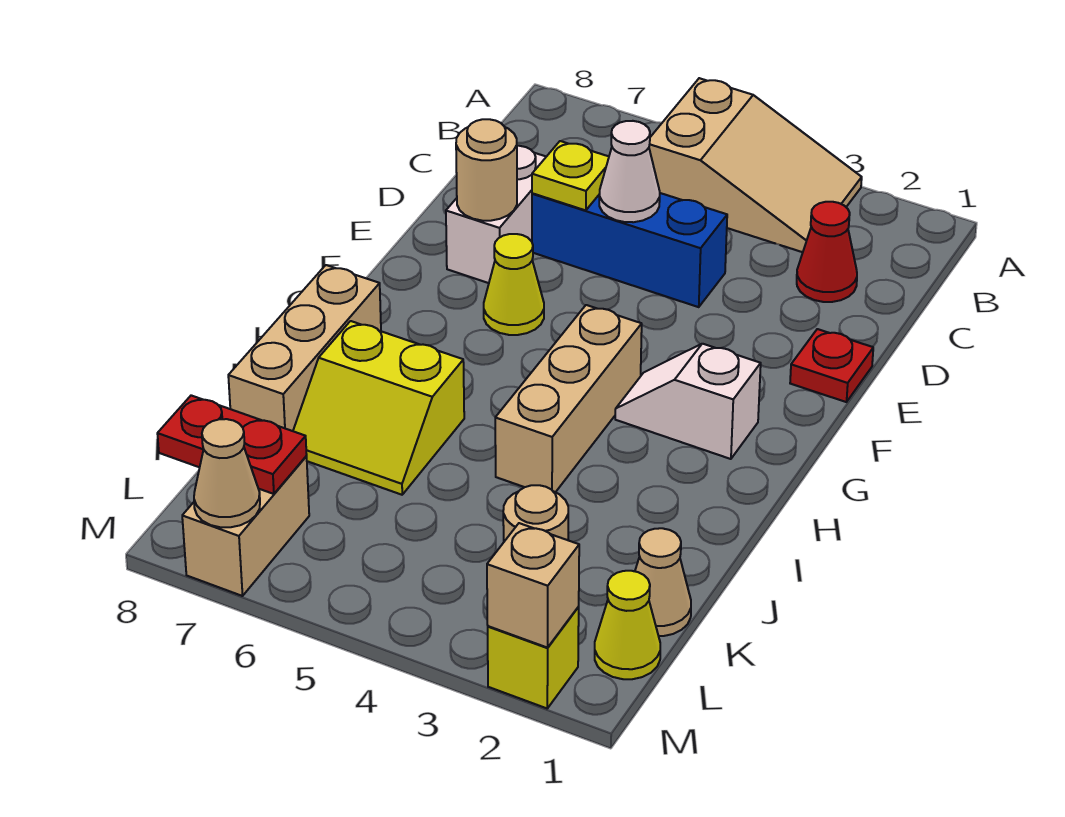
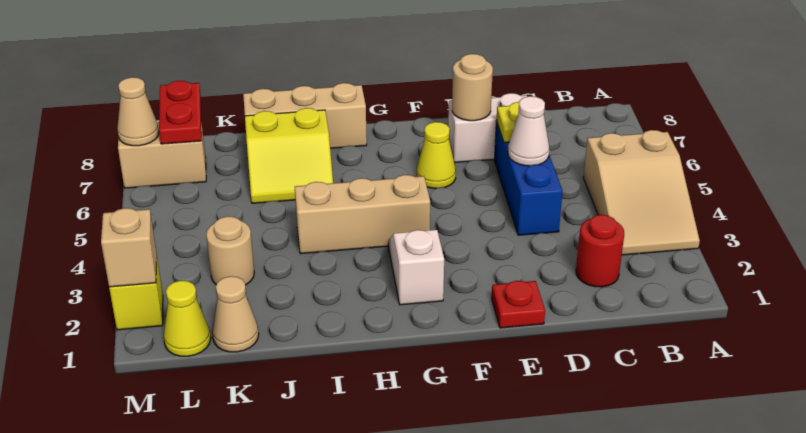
red 1x1 cone [797,202,857,302] -> red 1x1 round brick [576,215,624,287]
yellow 2x2 slope [293,321,464,495] -> yellow 2x2 slope turned to [245,108,333,203]

